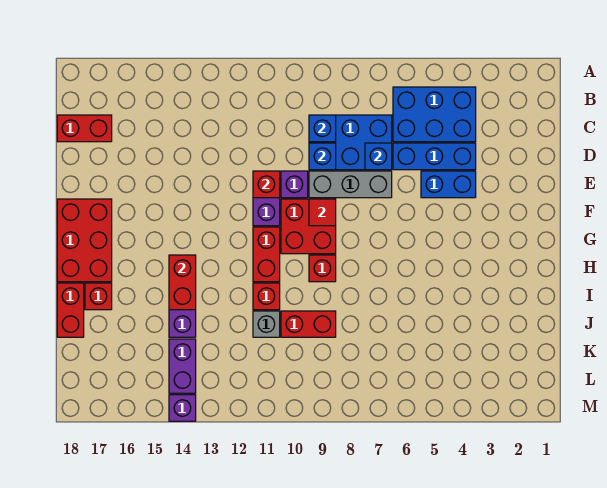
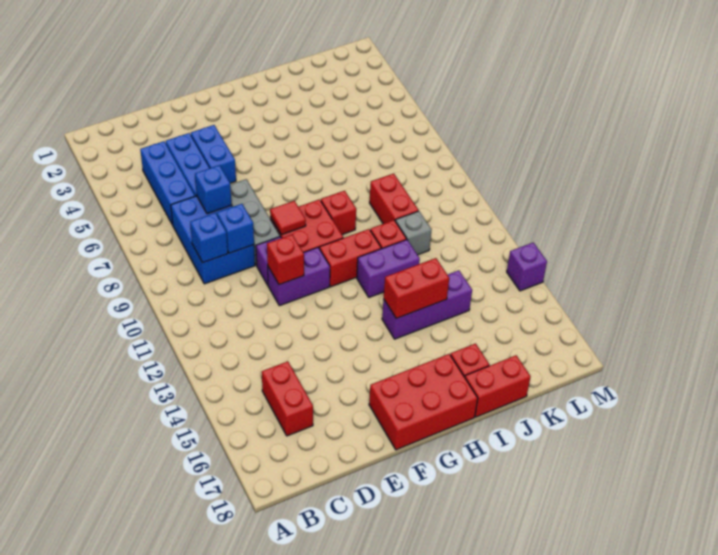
blue 2x3 brick [393,87,476,142] -> blue 1x3 brick [140,141,195,225]
red 1x2 brick [57,115,112,142] -> red 1x2 brick moved to [262,361,313,436]
purple 1x2 brick [169,339,196,393] -> purple 1x2 brick moved to [357,240,420,297]

